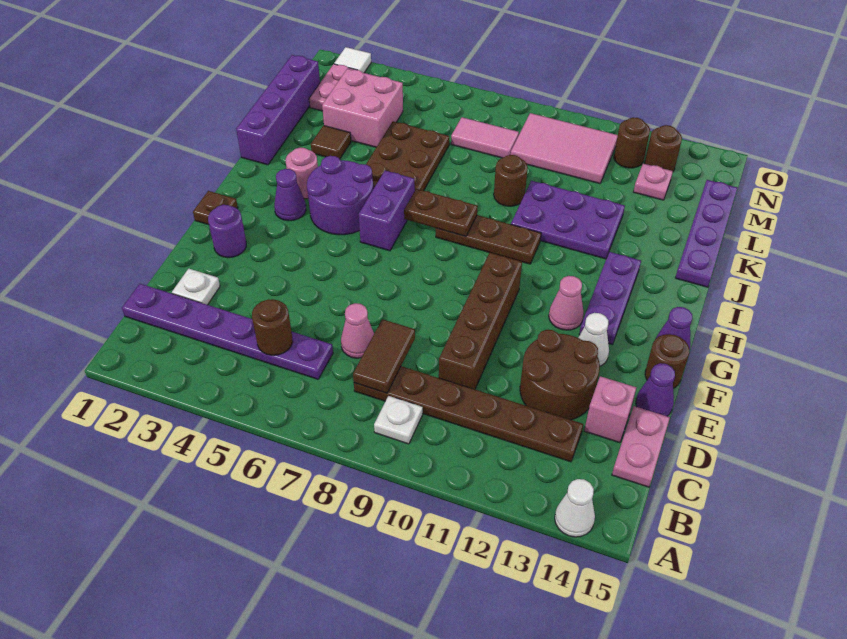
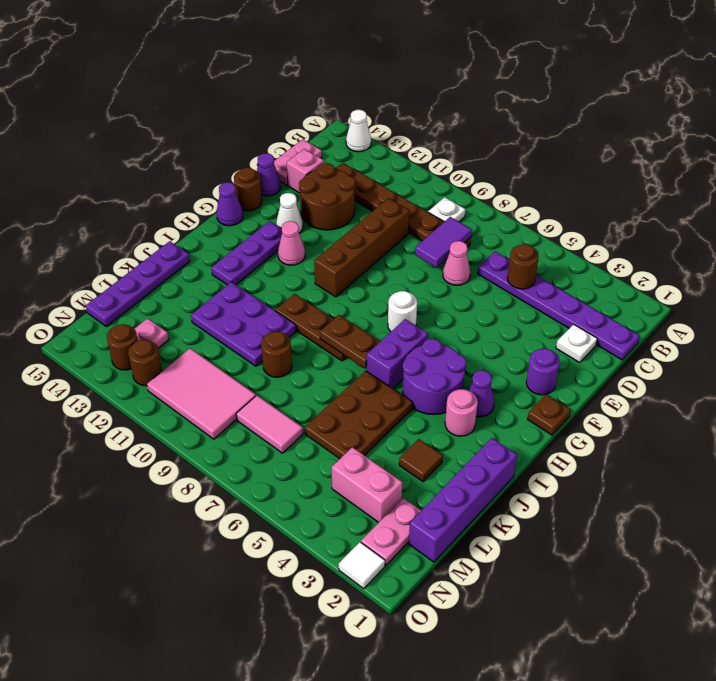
brown 1x2 tile [353,319,415,393] -> purple 1x2 tile [415,217,472,268]
none -> white 1x1 round brick [388,291,417,331]
pink 2x2 brick [322,69,403,147] -> pink 1x2 brick [332,447,402,522]

